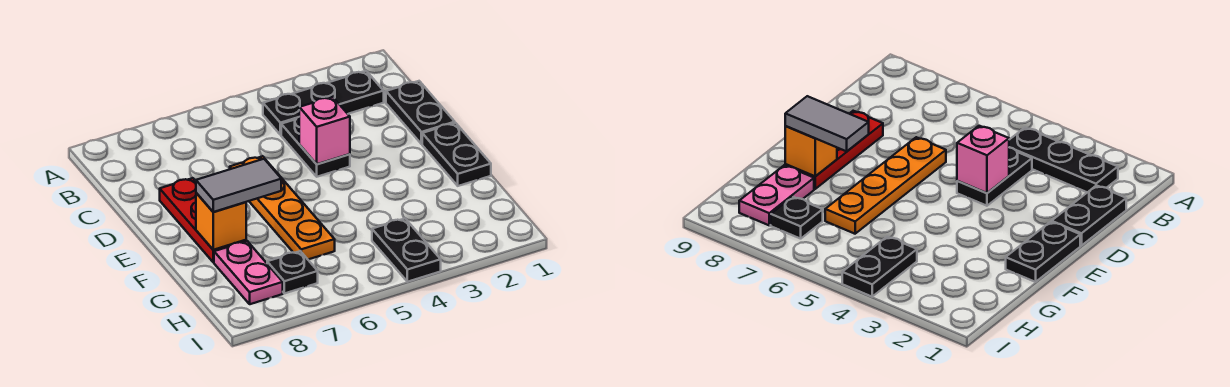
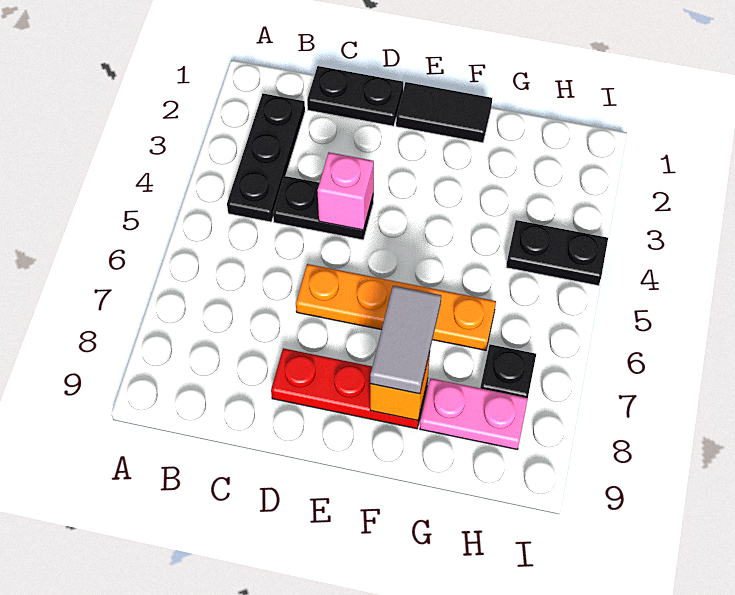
black 1x2 plate [422,123,491,186] -> black 1x2 tile [396,82,492,143]

